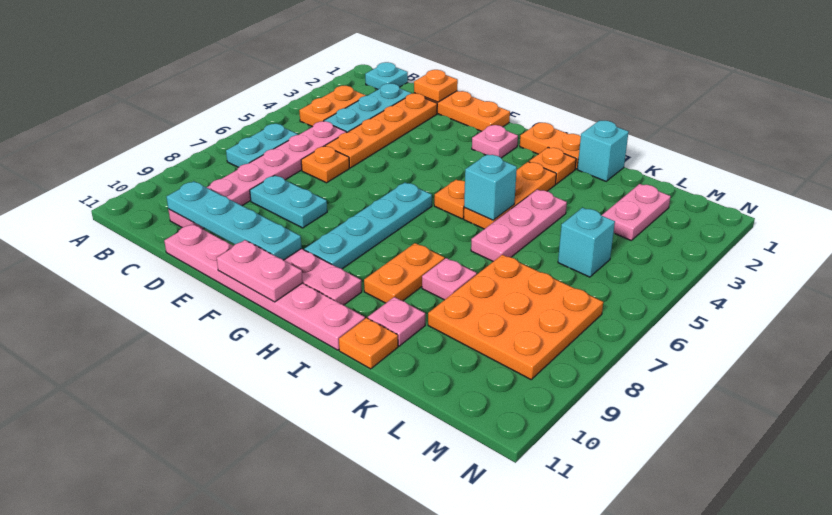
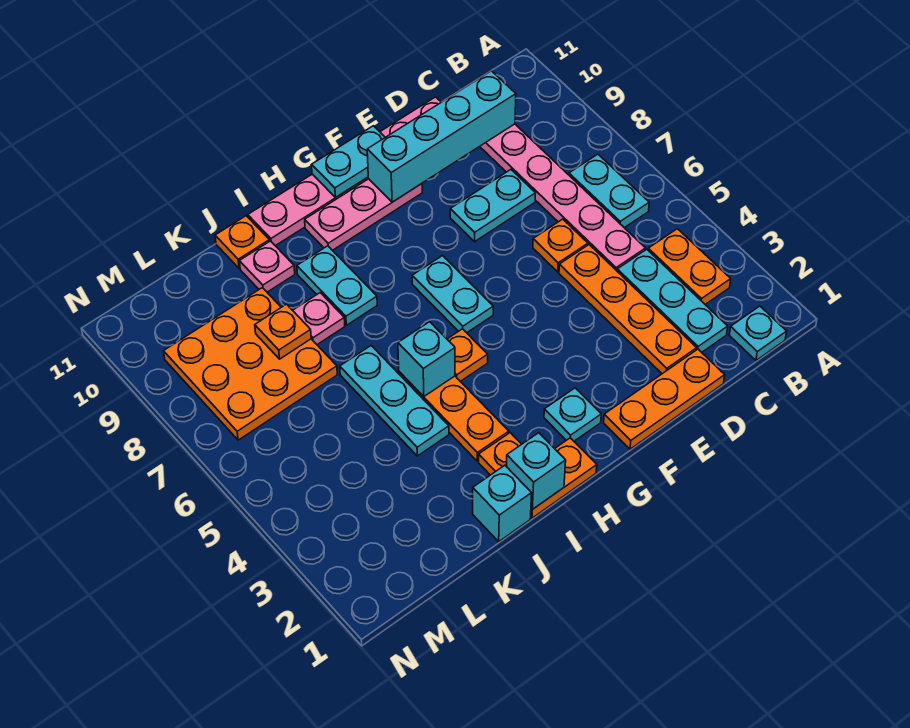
cyan 1x4 plate [167,181,302,260] -> cyan 1x4 brick [367,71,516,202]
orange 1x1 plate [414,70,458,102] -> orange 1x1 plate moved to [255,304,311,359]
pink 1x2 plate [217,240,303,302] -> cyan 1x2 plate [312,126,385,197]
pink 1x1 plate [472,125,518,158] -> cyan 1x1 plate [544,388,601,441]
cyan 1x4 plate [304,182,432,269] -> cyan 1x2 plate [412,256,493,333]
orange 1x2 plate [364,243,445,303] -> cyan 1x2 plate [297,246,377,325]
pink 1x3 plate [471,189,567,261] -> cyan 1x3 plate [340,346,449,456]
pink 1x2 plate [602,184,671,240] -> none
cyan 1x1 brick [558,208,615,277] -> cyan 1x1 brick moved to [506,433,566,509]

